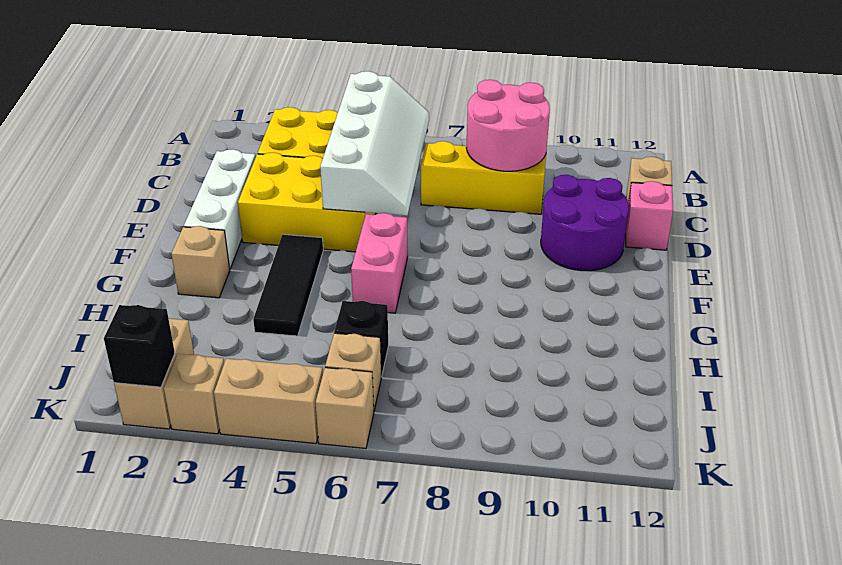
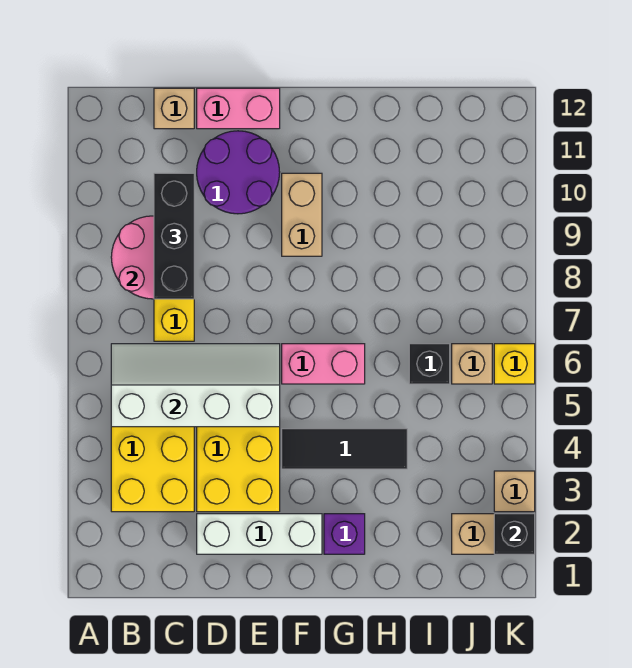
none -> black 1x3 brick [154,173,194,299]
pink 1x1 brick [626,181,673,250] -> pink 1x2 brick [197,88,280,129]
tan 1x1 brick [171,226,230,298] -> purple 1x1 brick [324,514,365,554]
tan 1x2 brick [214,358,323,444] -> tan 1x2 brick moved to [282,173,322,256]
tan 1x1 brick [316,368,374,448] -> yellow 1x1 brick [494,344,535,384]

